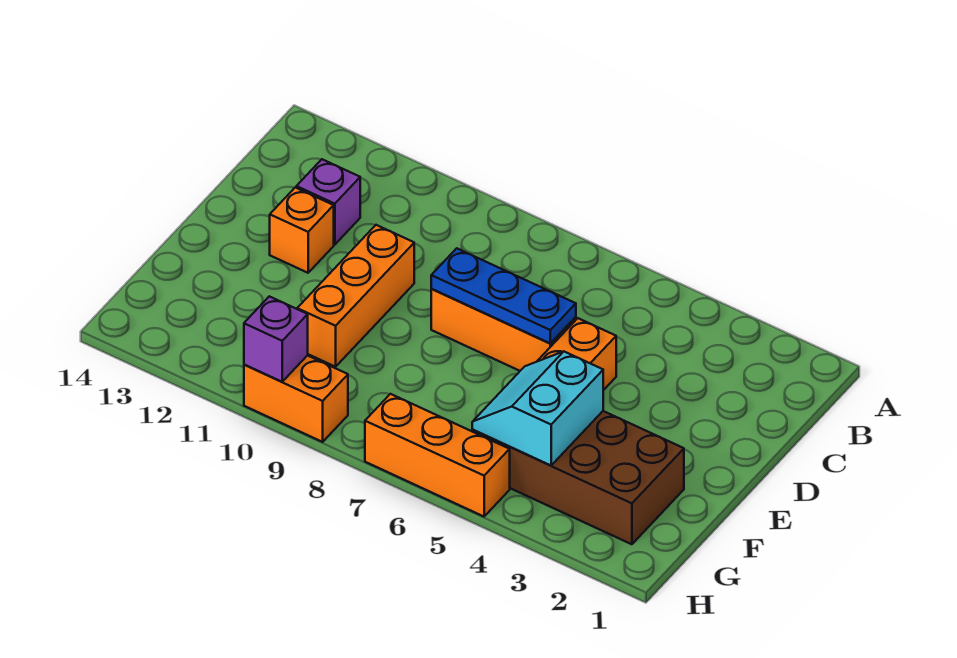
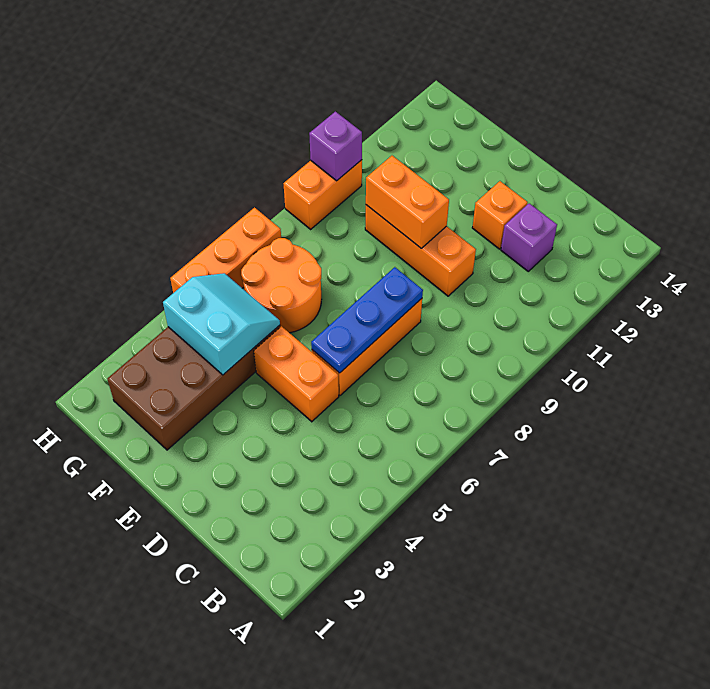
none -> orange 1x2 brick [366,156,449,248]
none -> orange 2x2 round brick [241,238,321,333]

